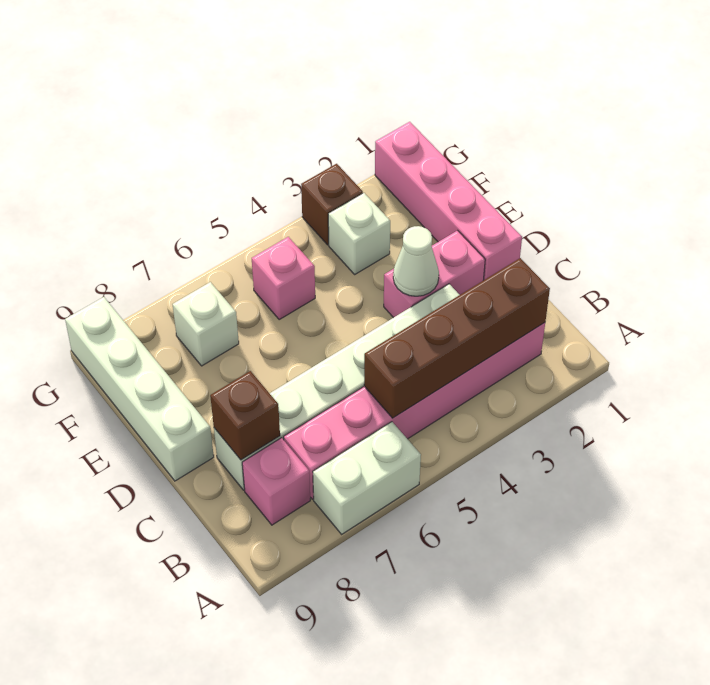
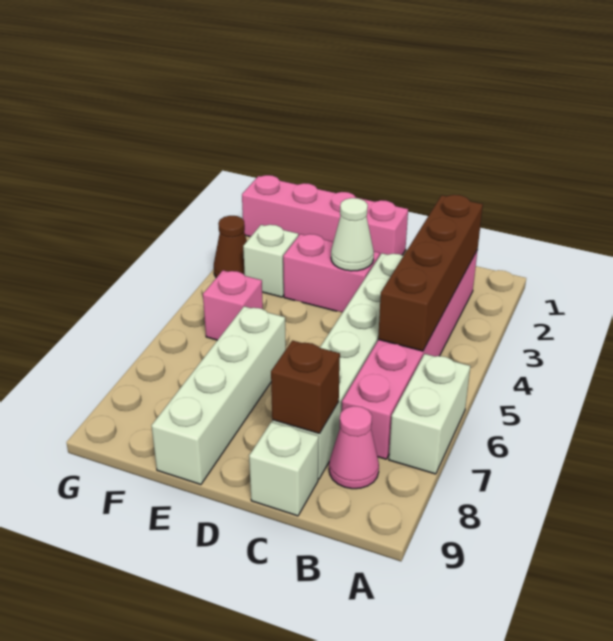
pink 1x1 brick [242,438,310,525] -> pink 1x1 cone [329,406,379,489]
pink 1x2 brick [384,231,485,318] -> pink 1x2 brick turned to [283,234,380,313]
white 1x4 brick [65,297,214,481] -> white 1x4 brick turned to [152,306,286,485]
white 1x1 brick [173,282,239,366] -> white 1x1 brick moved to [249,422,319,516]
brown 1x1 brick [301,164,363,245] -> brown 1x1 cone [214,216,247,278]

